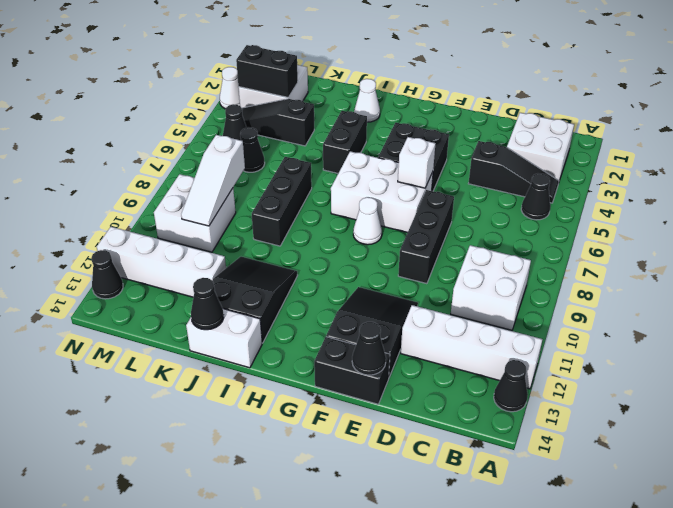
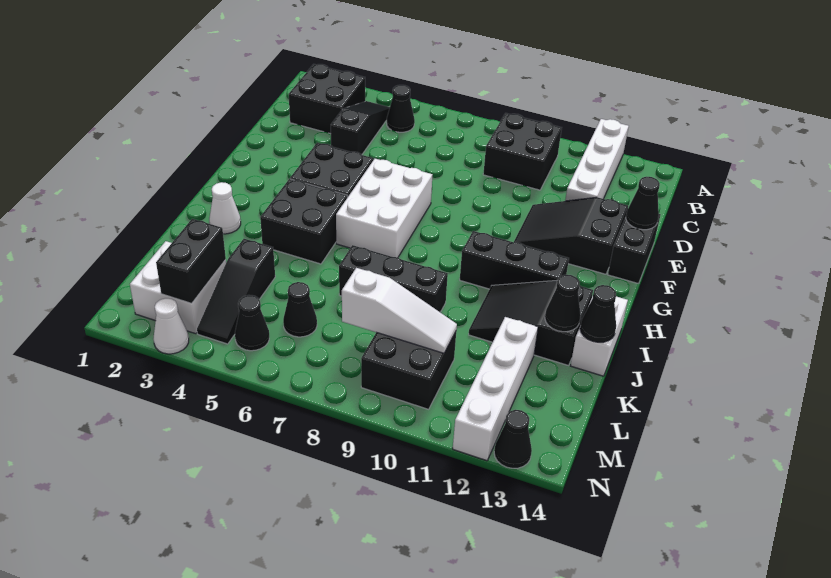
black 1x1 cone [494,360,528,412] -> black 1x1 cone moved to [545,275,581,332]
white 2x2 brick [507,113,574,181] -> black 2x2 brick [289,64,365,134]
white 2x2 brick [451,245,531,330] -> black 2x2 brick [483,113,562,190]
black 1x3 brick [398,190,454,284] -> black 1x3 brick moved to [460,231,569,289]
white 1x1 brick [398,137,435,188] -> none
white 1x1 cone [353,197,382,245] -> none
black 1x2 brick [323,111,367,173] -> black 2x2 brick [260,179,347,264]
white 2x2 brick [154,174,236,252] -> black 2x2 brick [361,332,456,409]

